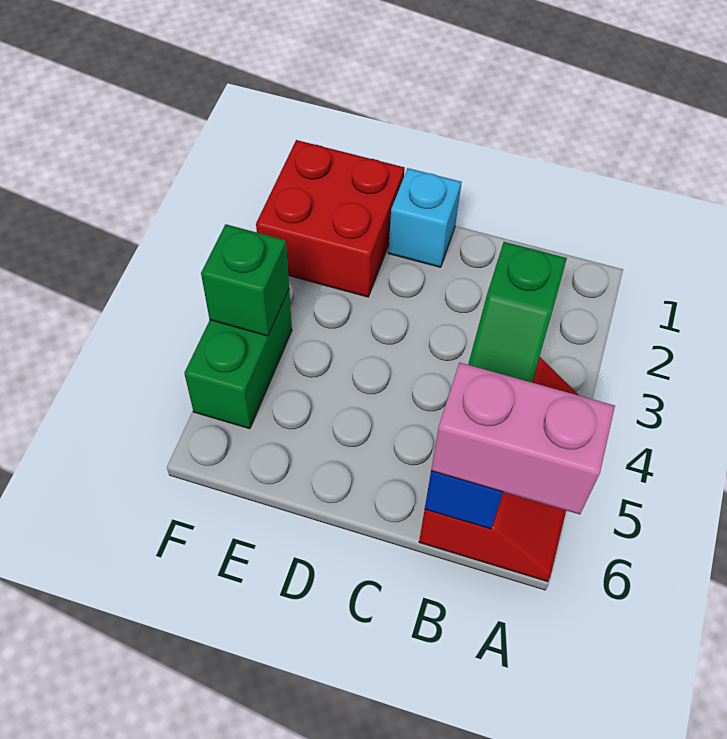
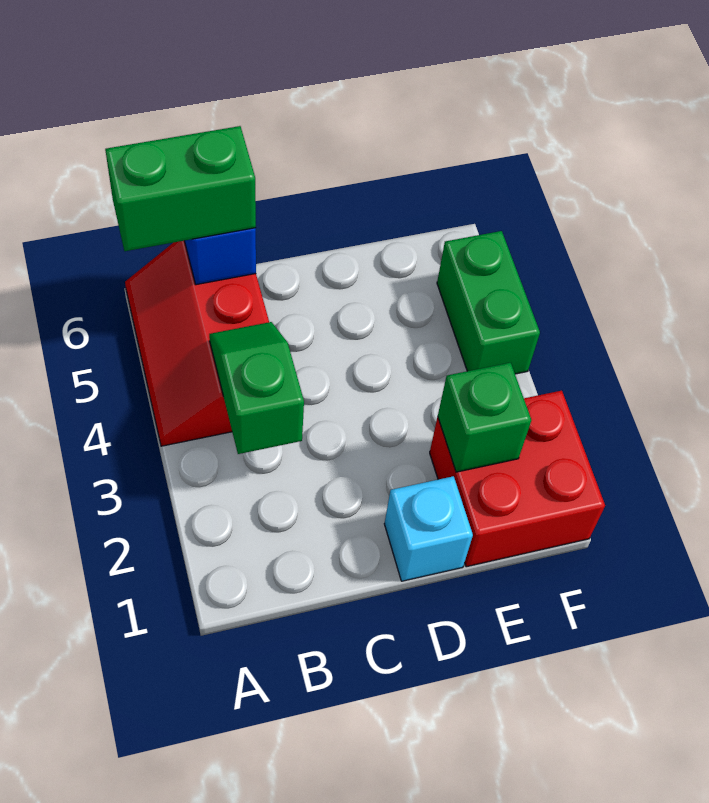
pink 1x2 brick [431,363,615,514] -> green 1x2 brick [105,126,256,251]
green 1x1 brick [201,224,289,336] -> green 1x1 brick moved to [438,363,531,472]

